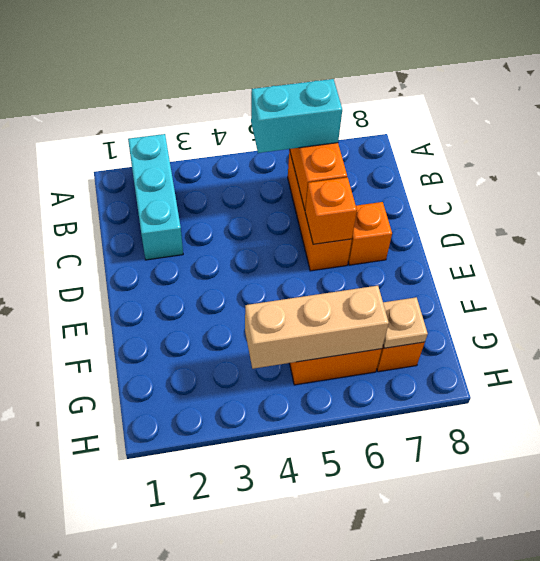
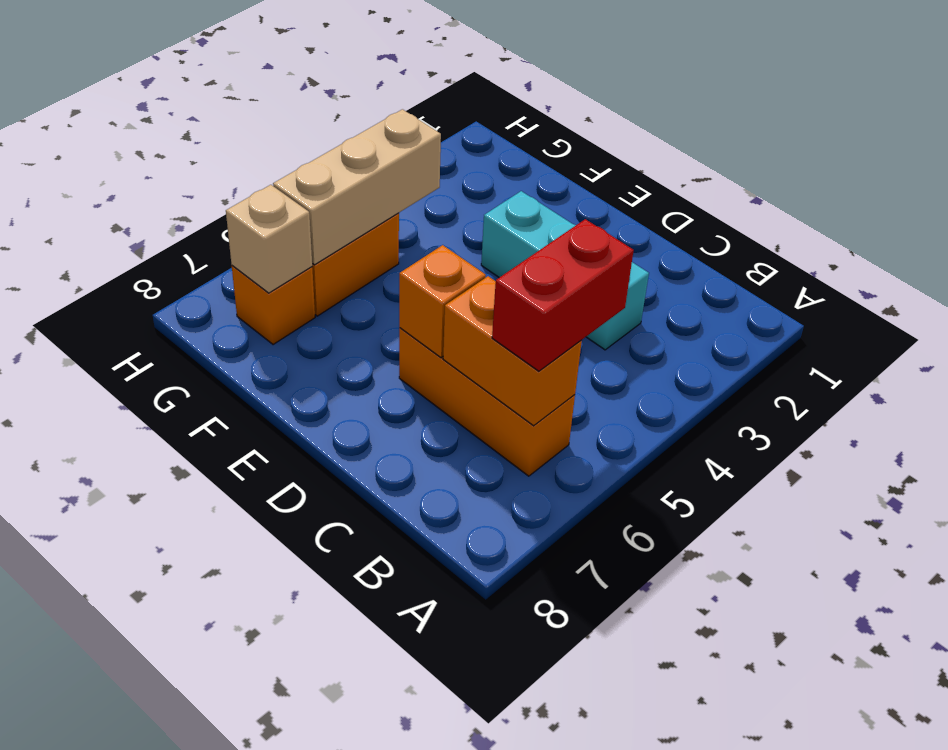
cyan 1x3 brick [128,134,183,260] -> cyan 1x3 brick moved to [481,191,649,350]
cyan 1x2 brick [251,79,342,153] -> red 1x2 brick [492,219,634,371]
orange 1x1 brick [348,202,392,265] -> none
tan 1x1 plate [383,297,428,348] -> tan 1x1 brick [226,185,312,293]

